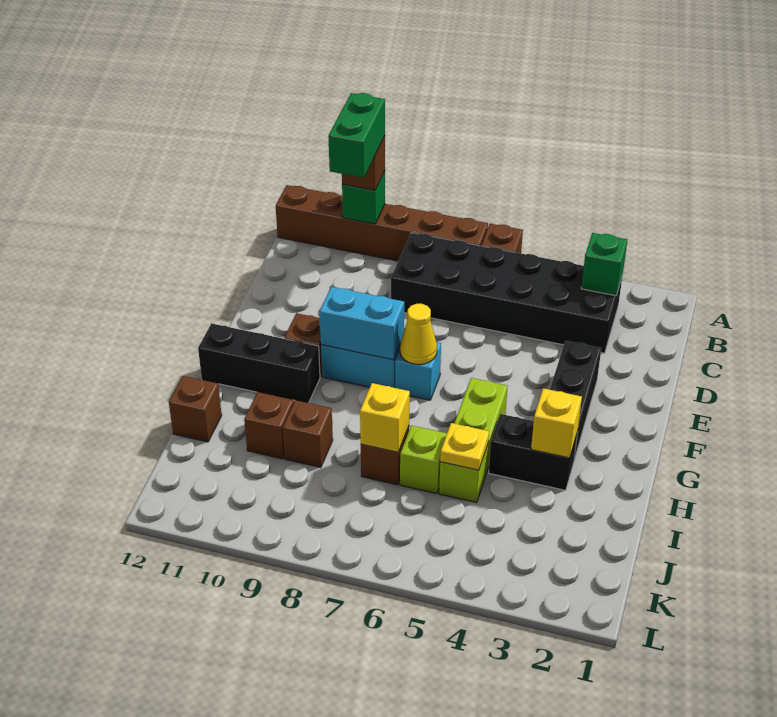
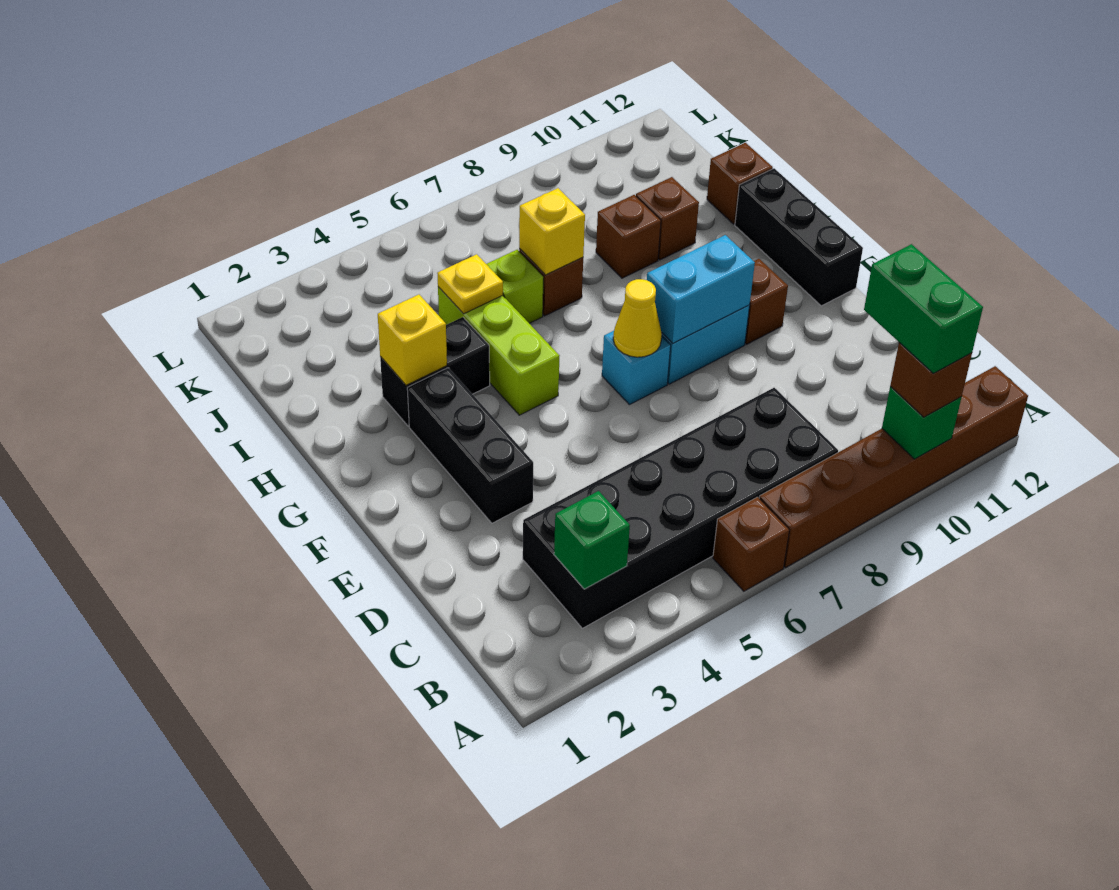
black 1x3 brick [198,324,320,403] -> black 1x3 brick turned to [735,168,863,306]

